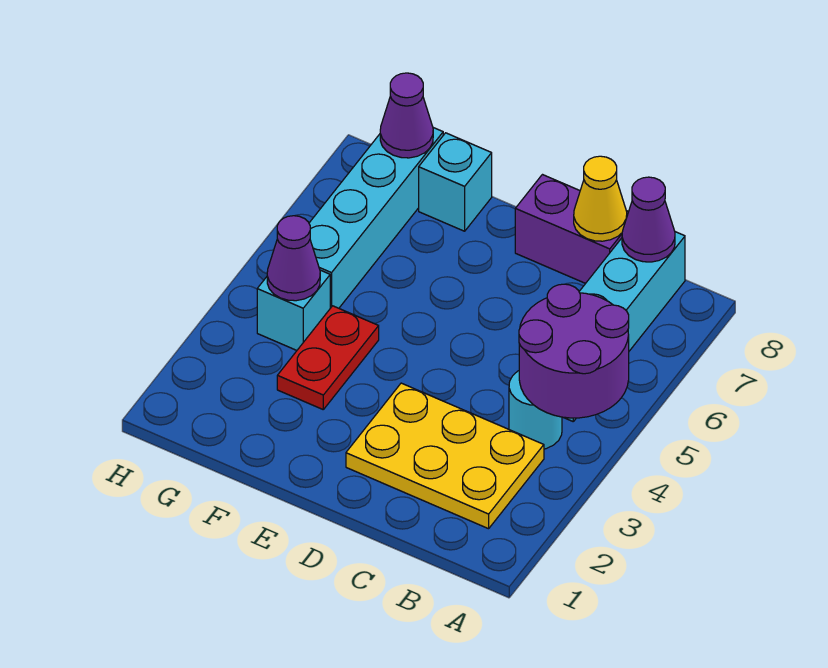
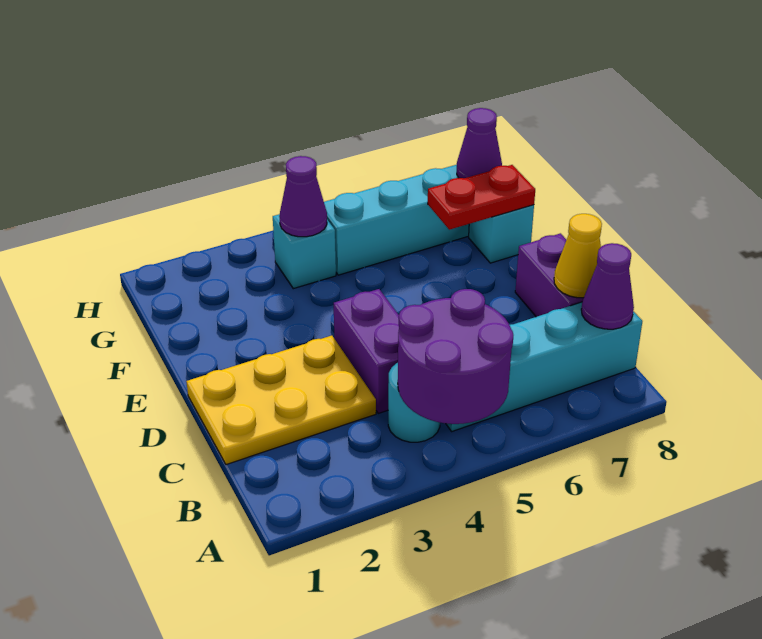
yellow 2x3 plate [346,383,544,529] -> yellow 2x3 plate turned to [186,336,376,465]
none -> purple 1x2 brick [334,289,399,413]
red 1x2 plate [277,306,379,409] -> red 1x2 plate moved to [428,165,535,230]

